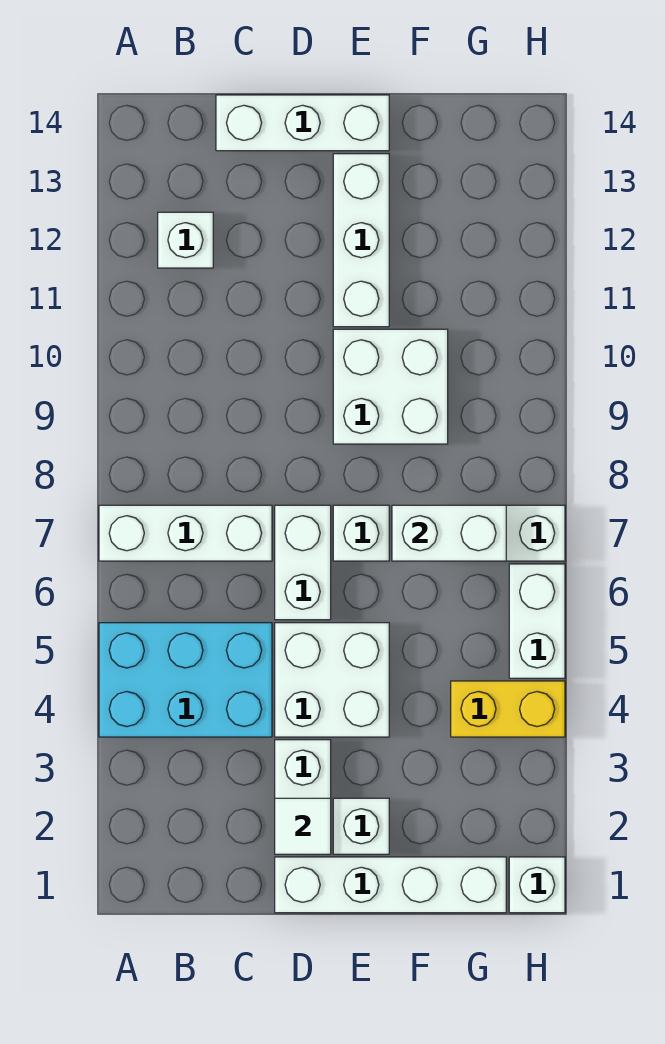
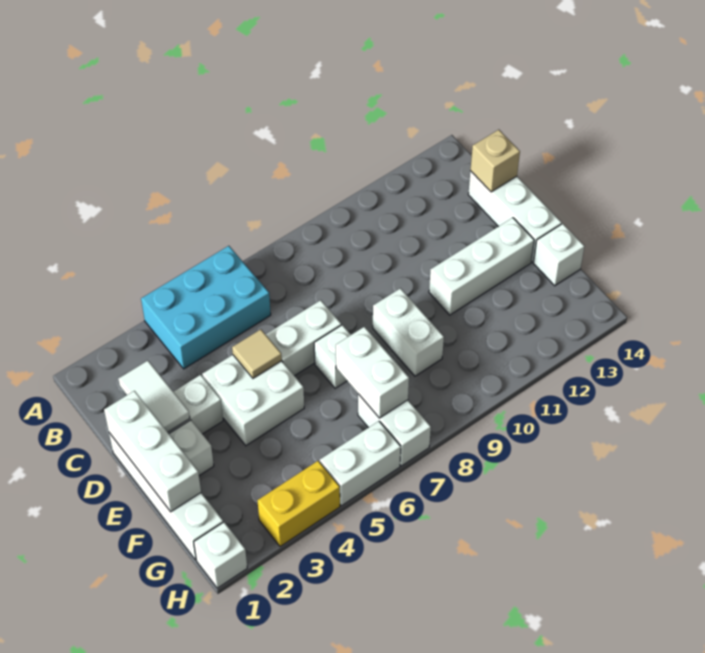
cyan 2x3 brick [99,623,272,737] -> cyan 2x3 brick turned to [141,246,271,369]
white 1x3 brick [99,505,272,561] -> white 1x3 brick moved to [104,391,201,512]
white 1x1 brick [158,212,213,268] -> white 1x1 brick moved to [534,224,584,286]
none -> tan 1x1 brick [470,130,520,192]
white 1x1 tile [275,798,331,854] -> white 1x2 tile [118,361,190,432]
none -> tan 1x1 tile [232,329,282,378]
white 2x2 brick [333,329,448,444] -> white 1x2 brick [373,288,444,376]
yellow 1x2 brick [451,681,565,737] -> yellow 1x2 brick turned to [257,461,340,546]

